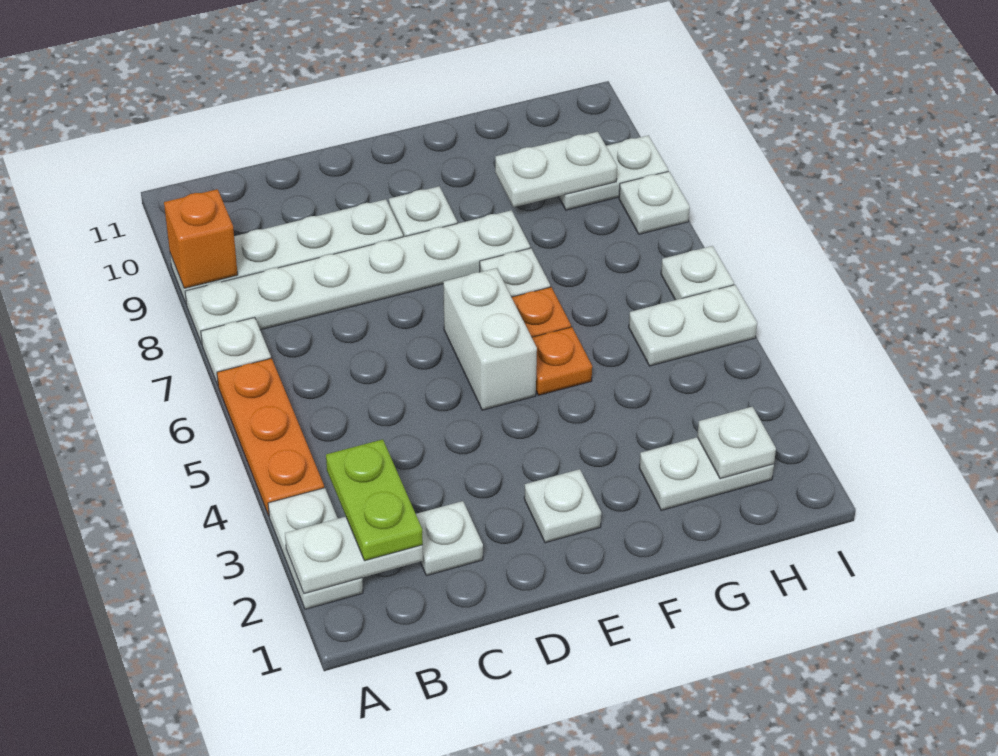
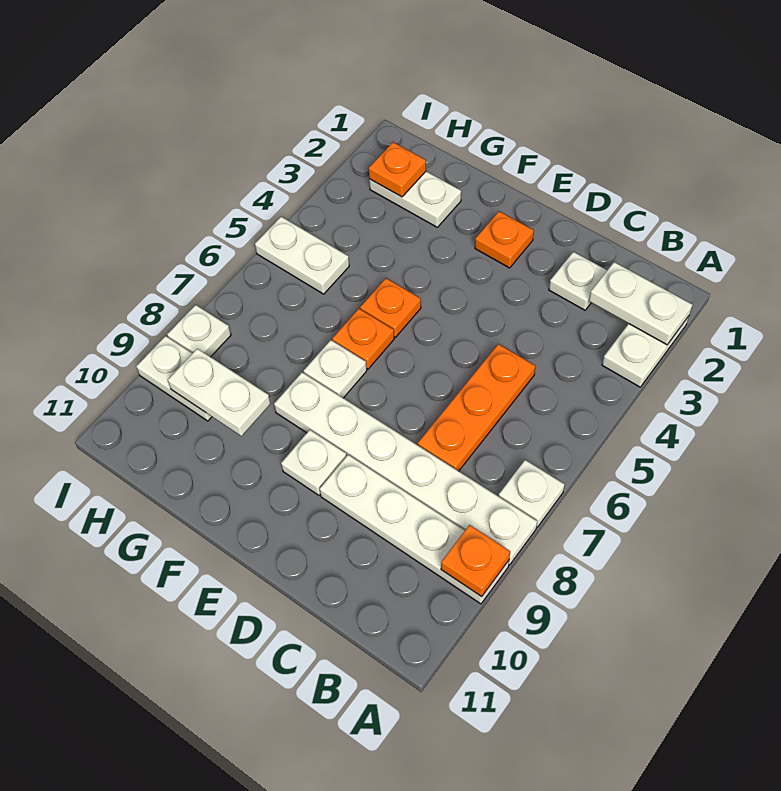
orange 1x3 plate [217,358,324,516] -> orange 1x3 plate moved to [418,344,536,471]
orange 1x1 brick [164,189,238,288] -> orange 1x1 plate [441,525,510,597]
lime 1x2 plate [326,439,423,561] -> none
white 1x1 plate [524,469,601,543] -> orange 1x1 plate [475,211,534,268]
white 1x2 brick [443,268,537,410] -> none
white 1x1 plate [697,407,776,479] -> orange 1x1 plate [369,142,426,197]
white 1x1 plate [661,246,734,300] -> none

